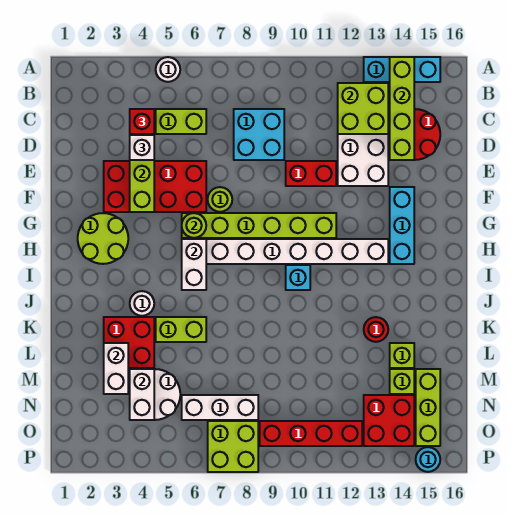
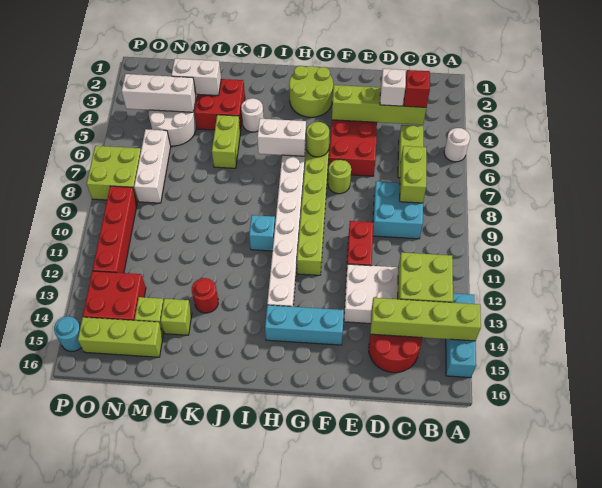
none -> lime 1x2 brick [400,146,426,203]
white 1x2 brick [130,369,154,420] -> white 1x3 brick [122,74,196,112]

